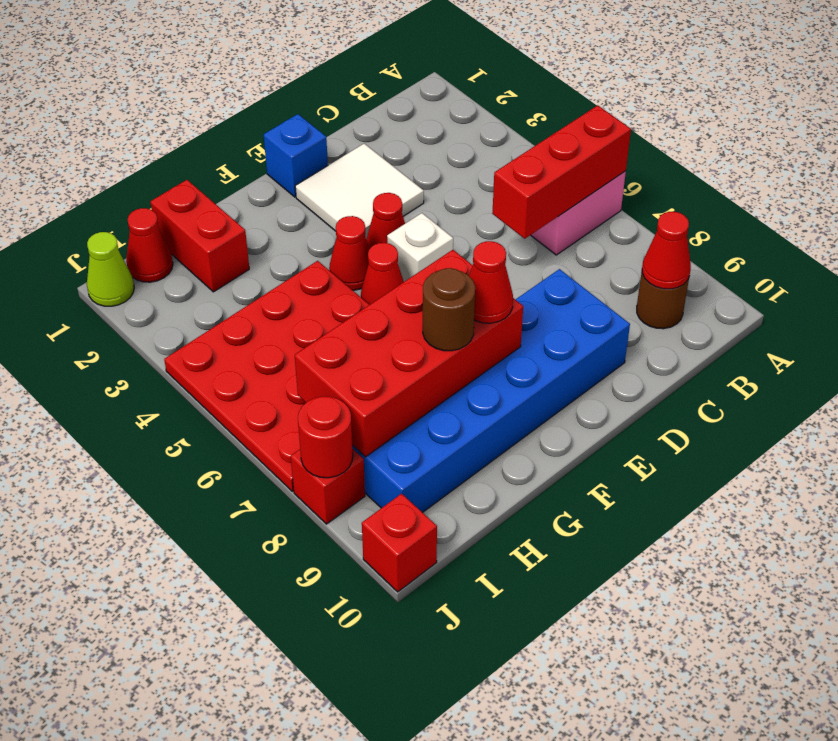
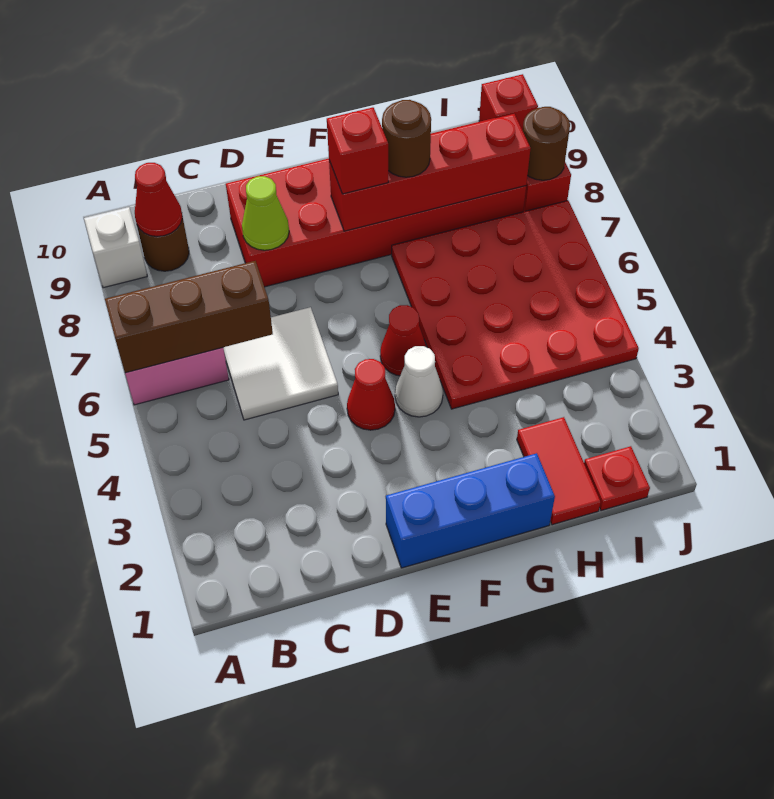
red 1x3 brick [492,105,631,239] -> brown 1x3 brick [105,261,273,373]
white 2x2 tile [295,144,424,239] -> white 2x2 tile moved to [223,307,338,420]
blue 2x6 brick [352,269,630,513] -> red 2x6 brick [226,118,526,287]
blue 1x1 brick [264,114,328,197] -> blue 1x3 brick [386,453,555,568]
white 1x1 brick [387,213,453,282] -> white 1x1 brick moved to [84,207,147,288]
red 1x1 cone [329,216,369,290] -> white 1x1 cone [395,346,443,417]
red 2x4 brick [295,250,523,457] -> red 1x4 brick [329,114,531,231]
red 1x1 cone [469,241,513,323] -> red 1x1 brick [327,107,388,194]
red 1x2 brick [150,180,249,292] -> red 1x2 tile [517,417,601,525]
red 1x1 cone [126,208,173,282] -> red 1x1 plate [584,446,650,511]
lime 1x1 cone [87,232,134,306] -> lime 1x1 cone moved to [242,176,289,250]
red 1x1 round brick [298,396,353,478] -> brown 1x1 round brick [523,107,570,180]

